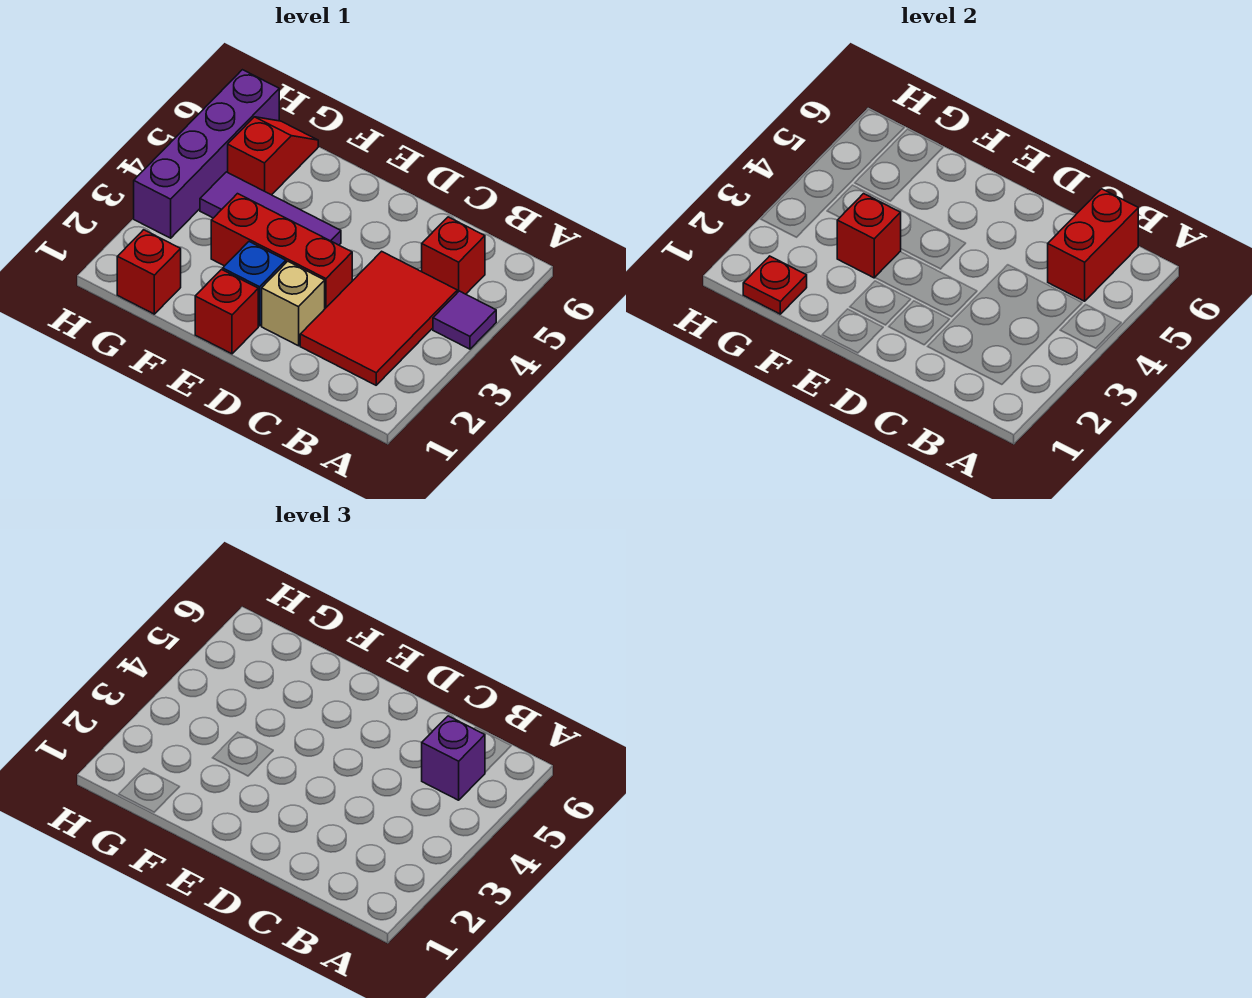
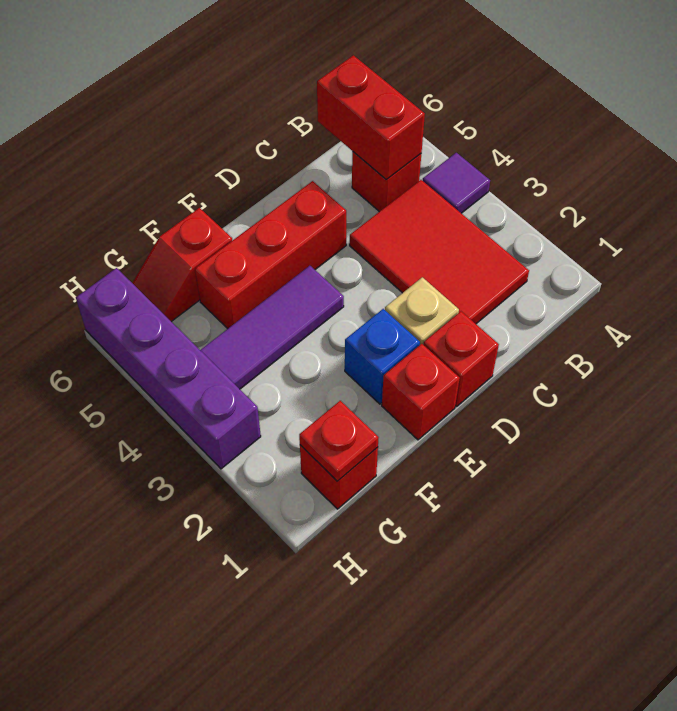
purple 1x1 brick [422,716,485,800] -> none
red 1x3 brick [211,194,352,308] -> red 1x3 brick moved to [195,181,346,329]
red 1x1 brick [837,194,901,278] -> red 1x1 brick moved to [423,311,499,407]
red 1x2 slope [228,117,318,195] -> red 1x2 slope turned to [133,208,232,322]

